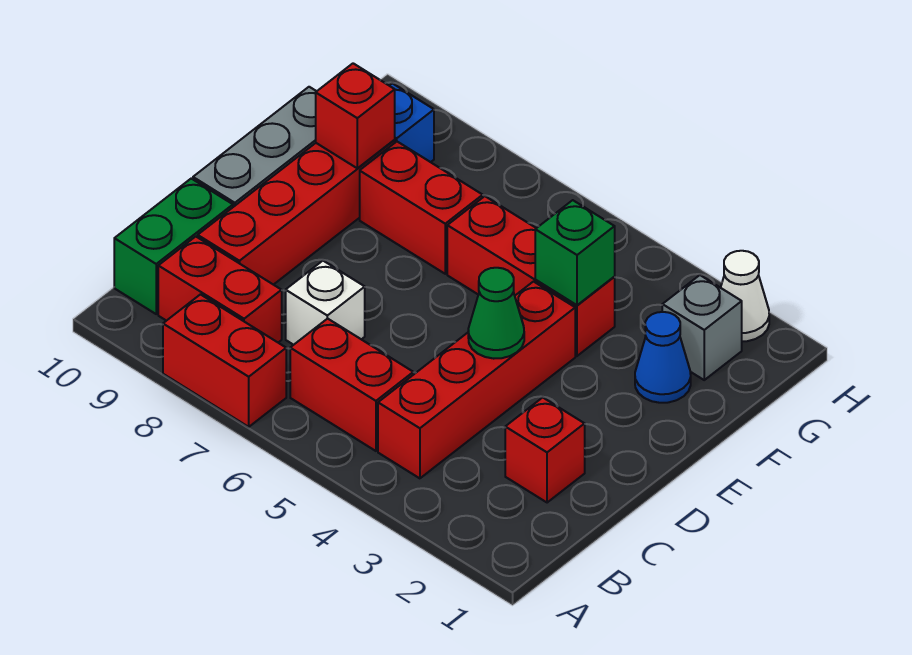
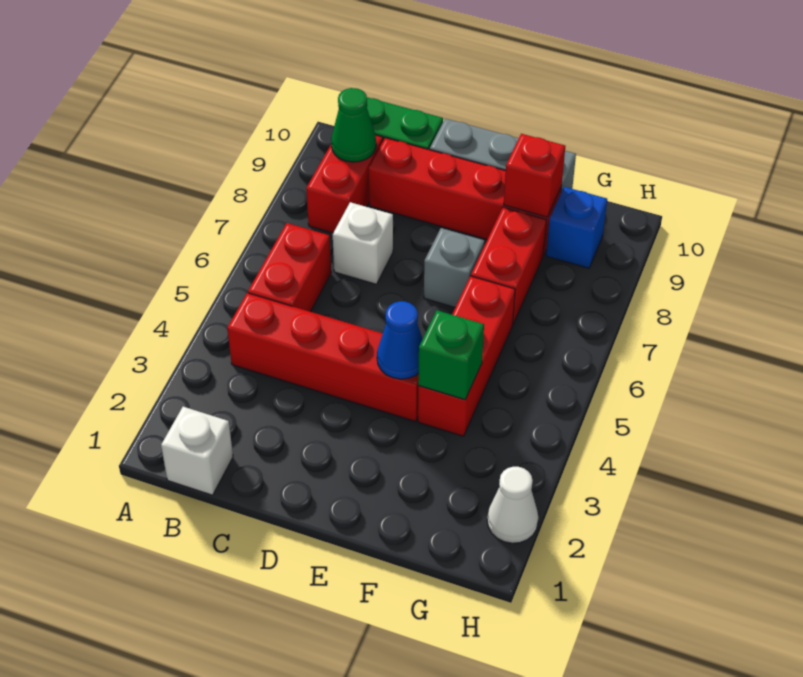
red 1x2 brick [163,295,286,427] -> none
none -> white 1x1 brick [161,407,233,495]
red 1x1 brick [505,398,585,503] -> none
green 1x1 cone [468,268,524,359] -> green 1x1 cone moved to [331,88,376,162]
blue 1x1 cone [635,312,691,403] -> blue 1x1 cone moved to [377,301,423,379]
grey 1x1 brick [662,275,742,380] -> grey 1x1 brick moved to [424,228,484,307]

